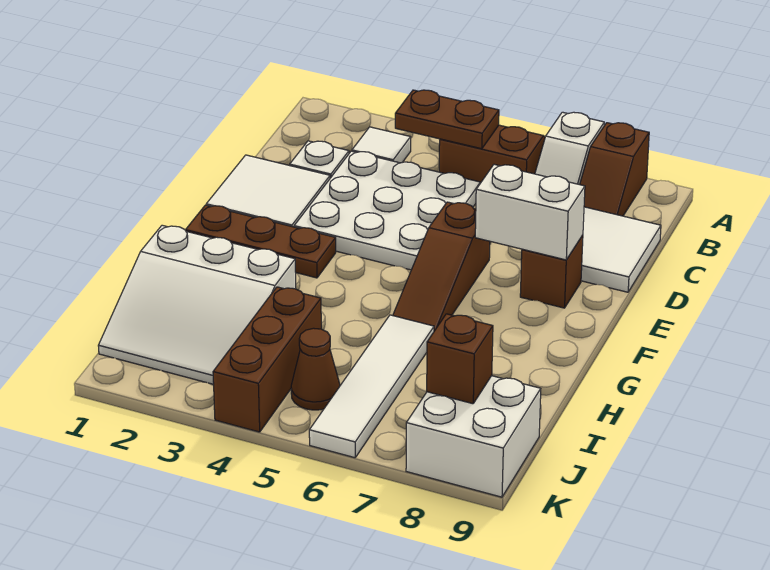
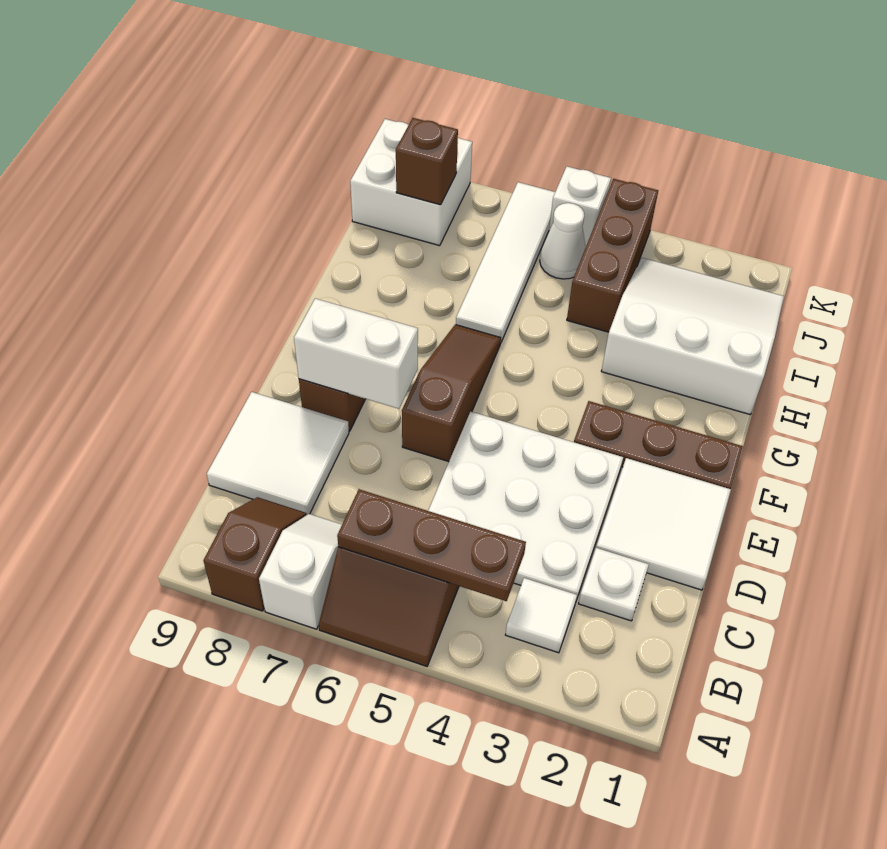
brown 1x2 plate [395,90,499,149] -> brown 1x3 plate [337,489,526,601]
brown 1x1 cone [291,328,340,410] -> white 1x1 cone [540,203,586,279]
none -> white 1x1 brick [549,167,611,247]

